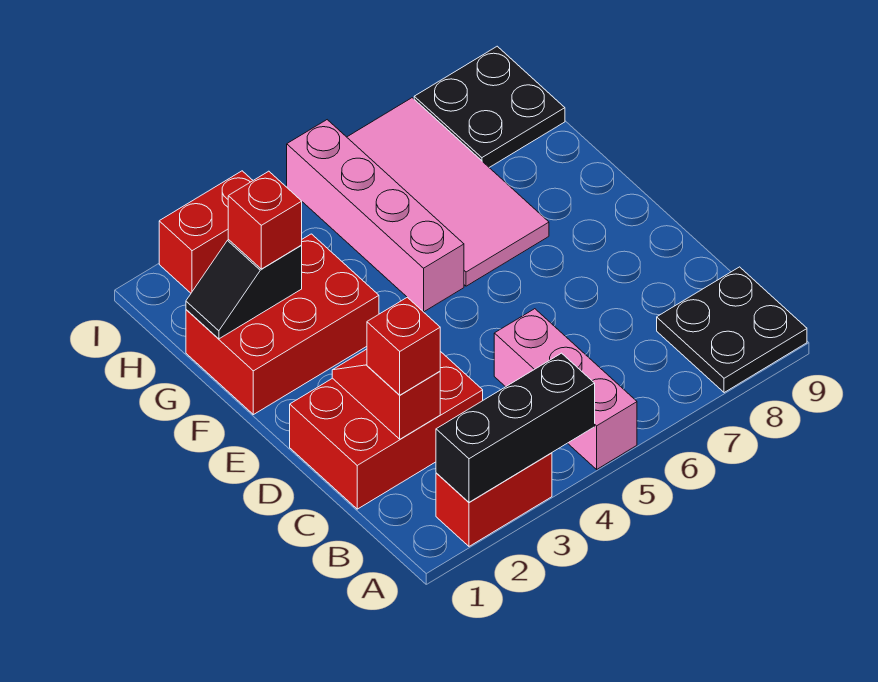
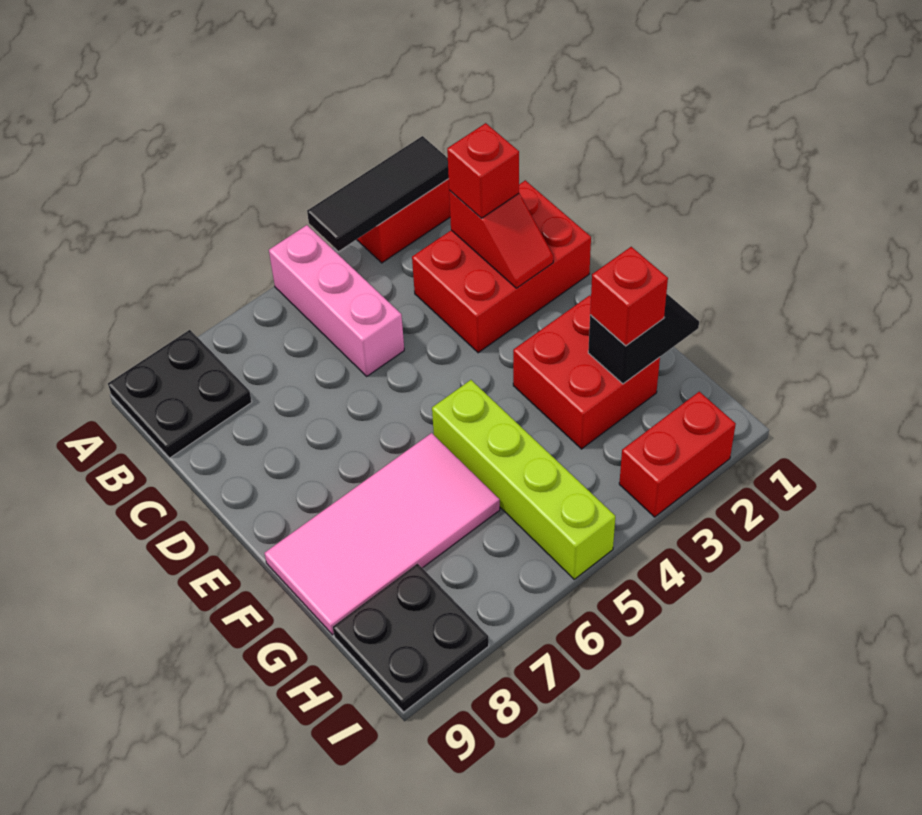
black 1x3 brick [436,353,595,502] -> black 1x3 tile [307,136,449,251]
red 2x3 brick [186,234,379,415] -> red 2x2 brick [513,295,660,449]
pink 1x4 brick [287,120,464,312] -> lime 1x4 brick [432,380,615,579]
pink 2x4 tile [347,98,549,286] -> pink 2x4 tile turned to [264,433,500,635]

